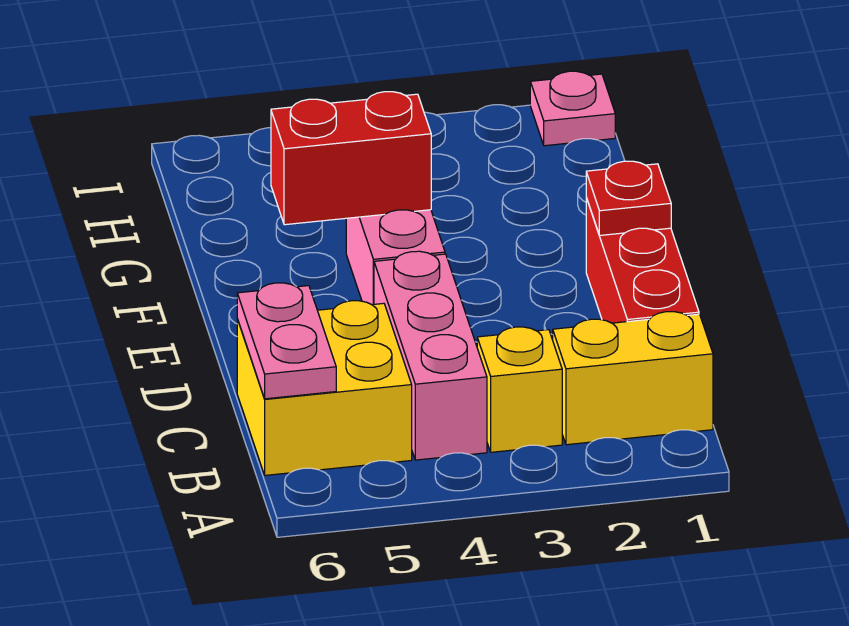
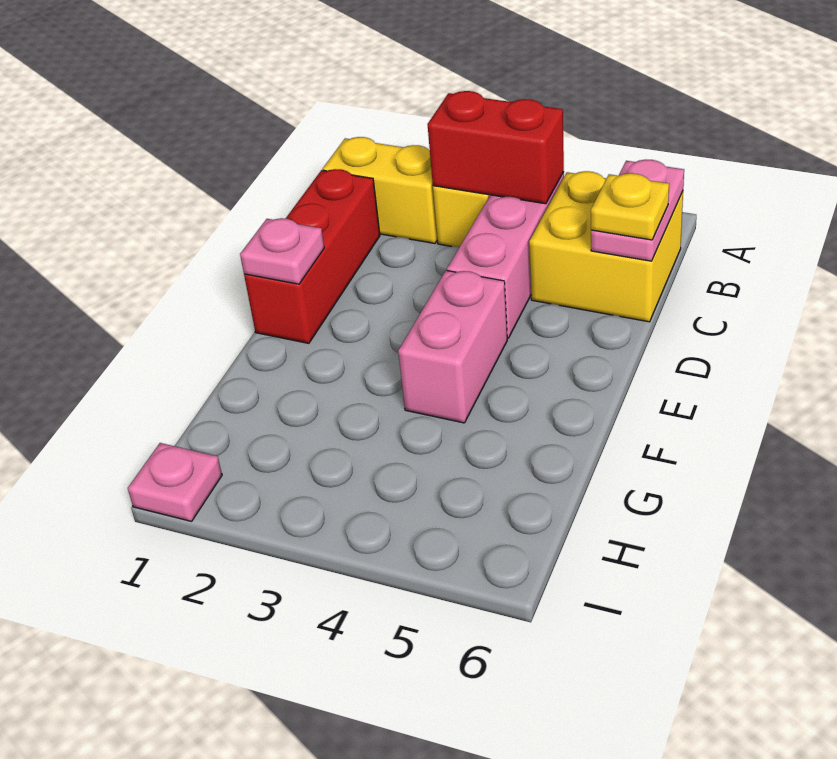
none -> yellow 1x1 plate [591,173,669,240]
red 1x1 plate [586,161,671,236] -> pink 1x1 plate [240,218,324,284]
red 1x2 brick [271,92,431,225] -> red 1x2 brick moved to [427,91,564,204]

